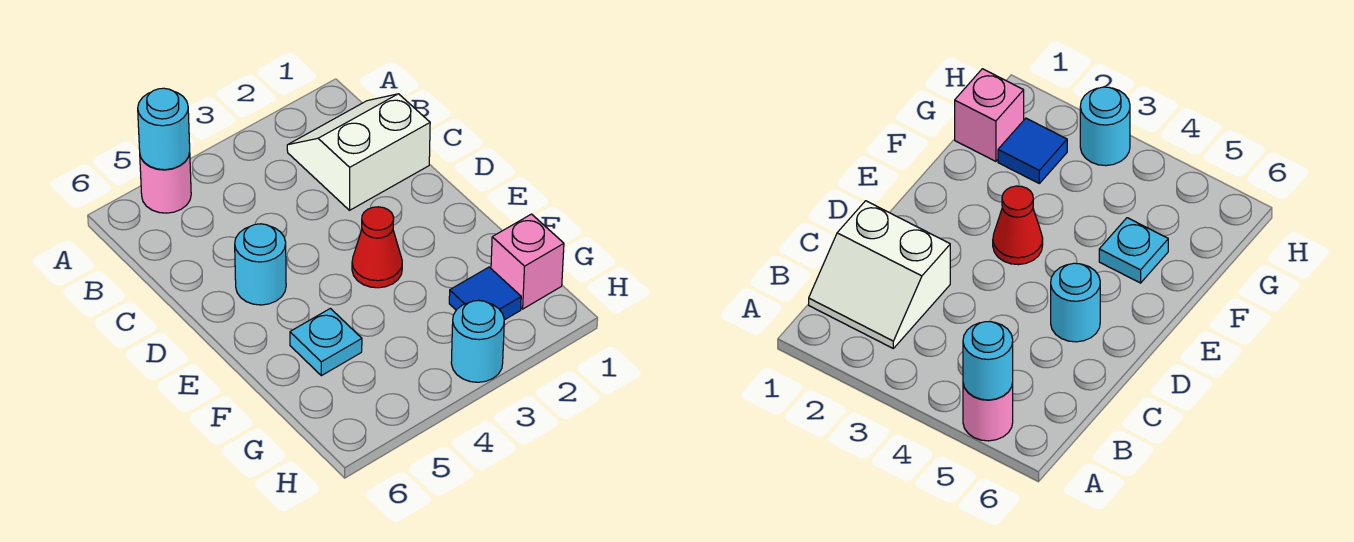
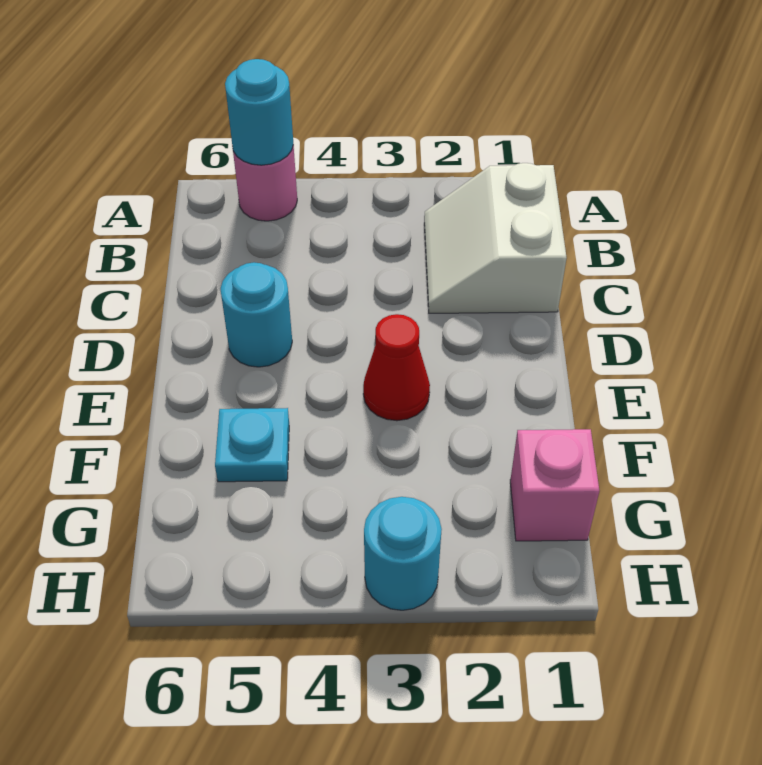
white 2x2 slope [287,94,430,210] -> white 2x2 slope turned to [424,163,567,313]
blue 1x1 tile [449,267,521,320] -> none

